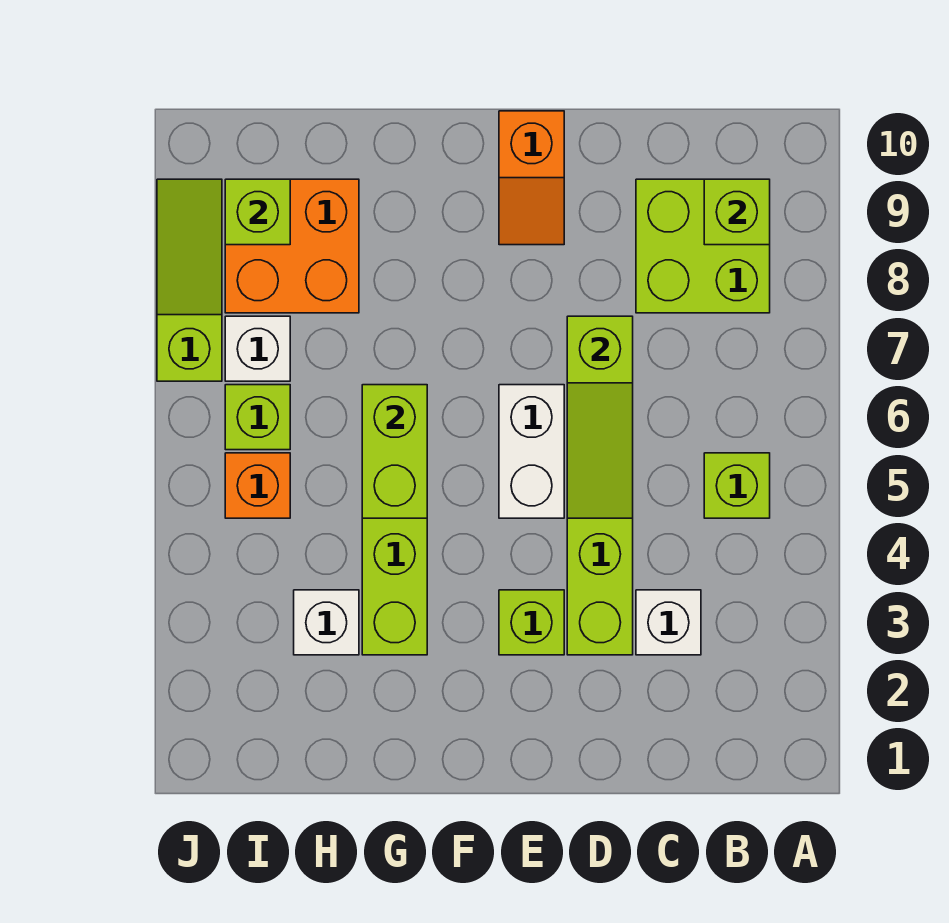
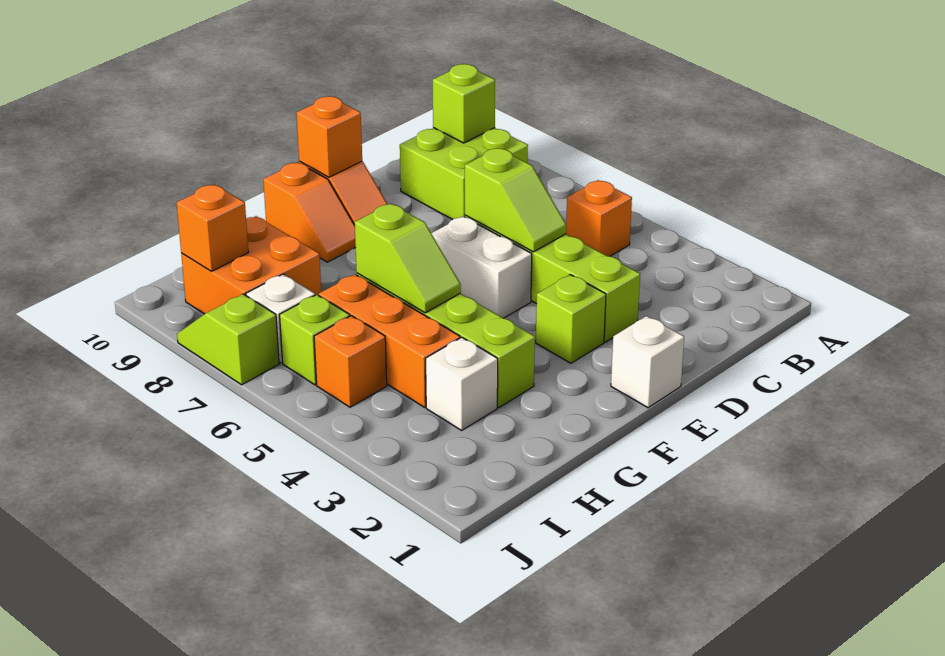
lime 1x1 brick [704,453,770,518] -> orange 1x1 brick [566,180,632,256]
white 1x1 brick [636,590,701,655] -> white 1x1 brick moved to [611,316,684,408]
lime 1x3 slope [567,316,633,518] -> lime 1x2 slope [465,148,566,252]
none -> orange 1x1 brick [297,96,362,177]
none -> orange 1x2 slope [263,162,356,262]
lime 1x2 brick [362,385,427,518] -> lime 1x2 slope [355,204,461,313]
none -> orange 1x3 brick [319,274,460,407]
lime 1x1 brick [225,179,290,245] -> orange 1x1 brick [177,184,248,271]
lime 1x3 slope [157,179,222,381] -> lime 1x2 slope [177,294,279,385]

